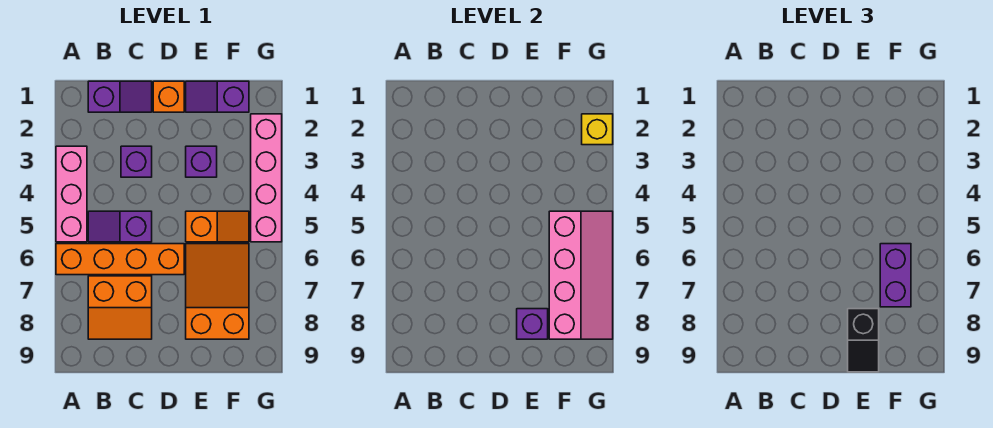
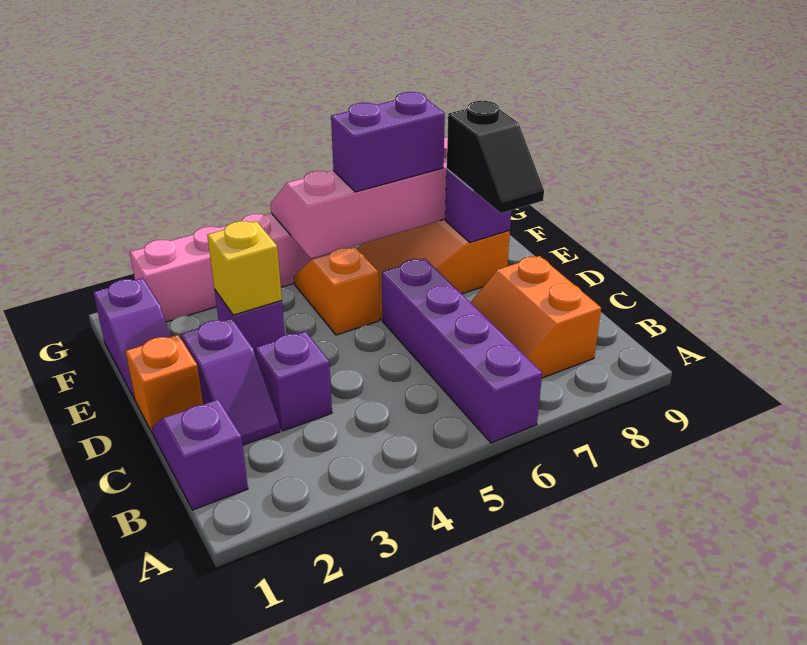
pink 1x3 brick [56,146,87,242] -> none
orange 1x4 brick [56,244,184,275] -> purple 1x4 brick [382,259,542,443]
purple 1x2 slope [88,211,152,242] -> purple 1x2 slope moved to [181,318,280,445]
orange 2x2 slope [88,276,152,339] -> orange 2x2 slope turned to [471,256,601,378]
black 1x2 slope [848,309,879,372] -> black 1x2 slope turned to [447,101,544,213]
yellow 1x1 brick [582,114,613,145] -> yellow 1x1 brick moved to [207,221,282,315]

